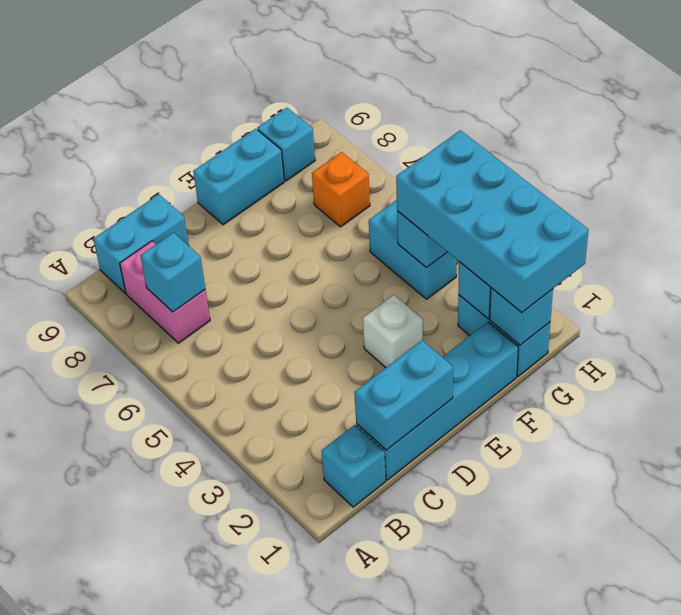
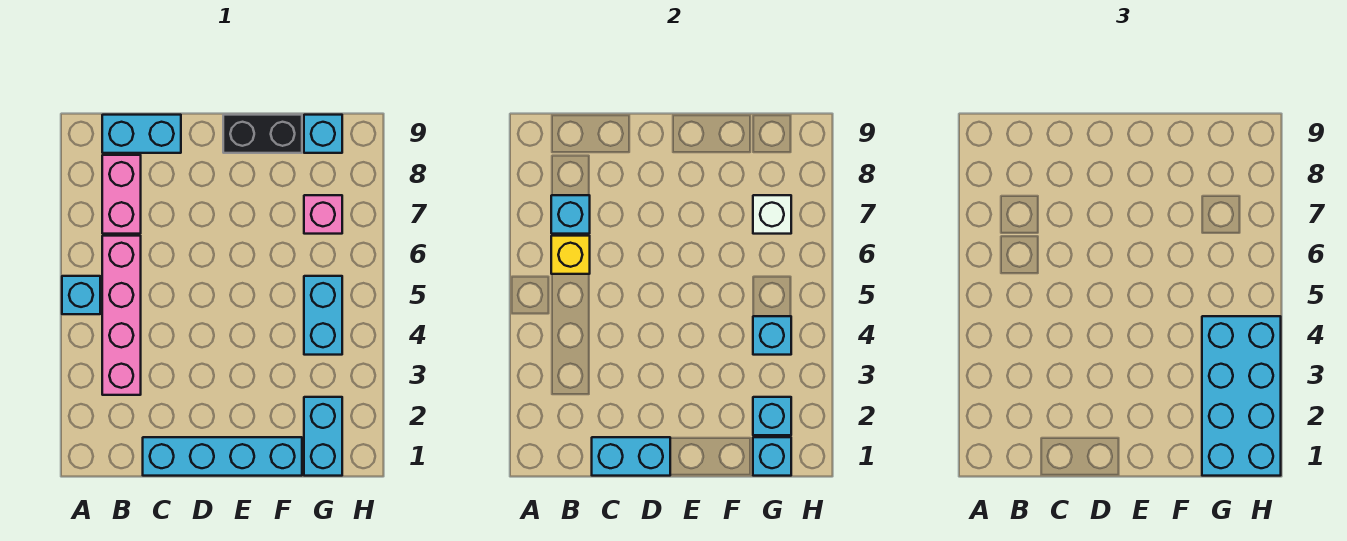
cyan 1x1 brick [322,425,386,507] -> cyan 1x1 brick moved to [62,276,100,314]
none -> pink 1x4 brick [102,236,141,395]
none -> yellow 1x1 brick [551,236,590,274]
white 1x1 brick [363,295,423,368] -> white 1x1 brick moved to [753,195,791,234]
cyan 1x2 brick [193,129,284,225] -> black 1x2 brick [223,115,302,153]
orange 1x1 brick [312,152,370,227] -> pink 1x1 brick [304,195,342,234]

